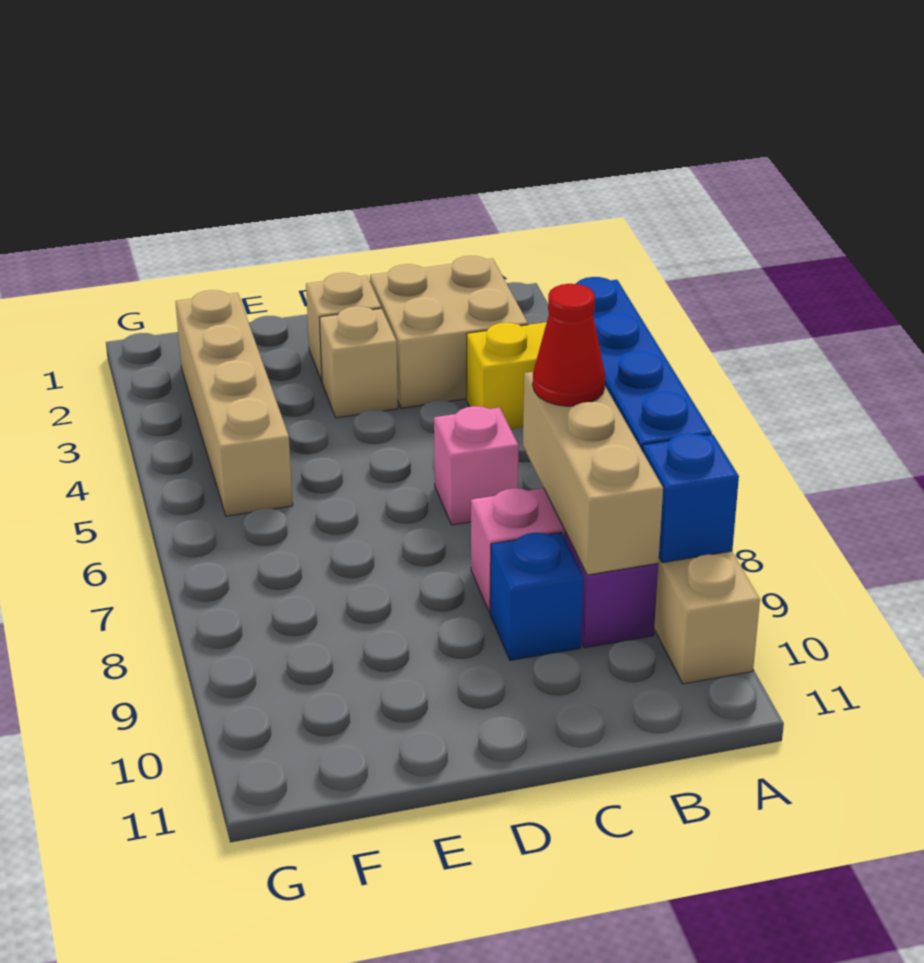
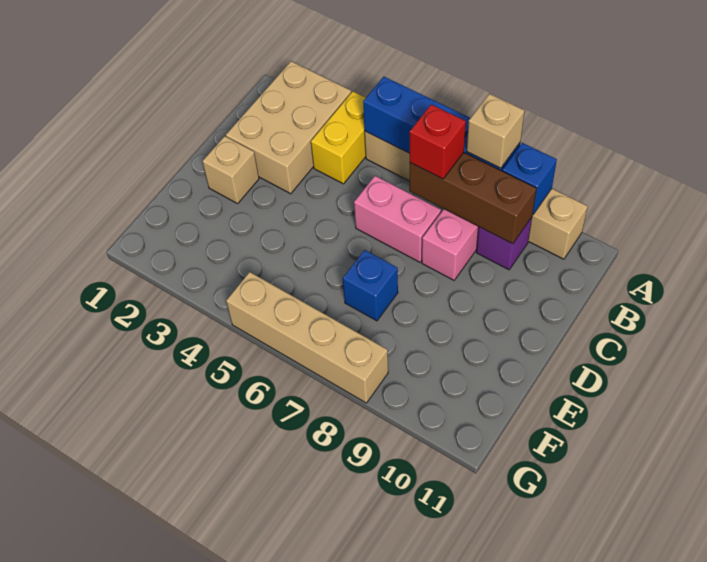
tan 2x2 brick [370,256,528,408] -> tan 2x3 brick [226,61,351,194]
tan 1x3 brick [523,372,663,575] -> brown 1x3 brick [409,153,536,244]
red 1x1 cone [533,284,605,406] -> red 1x1 brick [409,105,466,179]
pink 1x1 brick [434,406,518,525] -> pink 1x2 brick [354,176,441,262]
blue 1x1 brick [490,533,583,660] -> blue 1x1 brick moved to [343,250,398,321]
tan 1x1 brick [319,306,398,418] -> tan 1x1 brick moved to [467,94,524,168]
tan 1x4 brick [175,290,293,516] -> tan 1x4 brick moved to [226,272,388,403]

